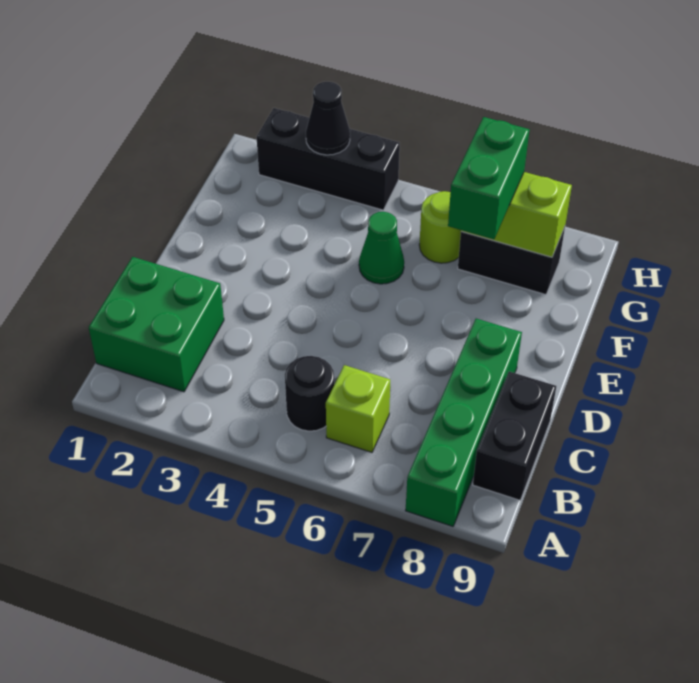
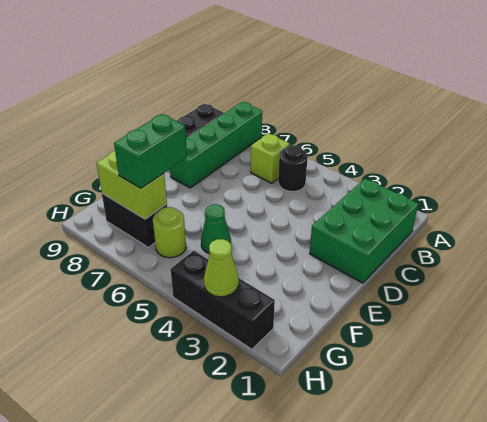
green 2x2 brick [89,257,224,392] -> green 2x3 brick [309,179,418,283]
black 1x1 cone [306,82,350,155] -> lime 1x1 cone [204,239,239,297]

